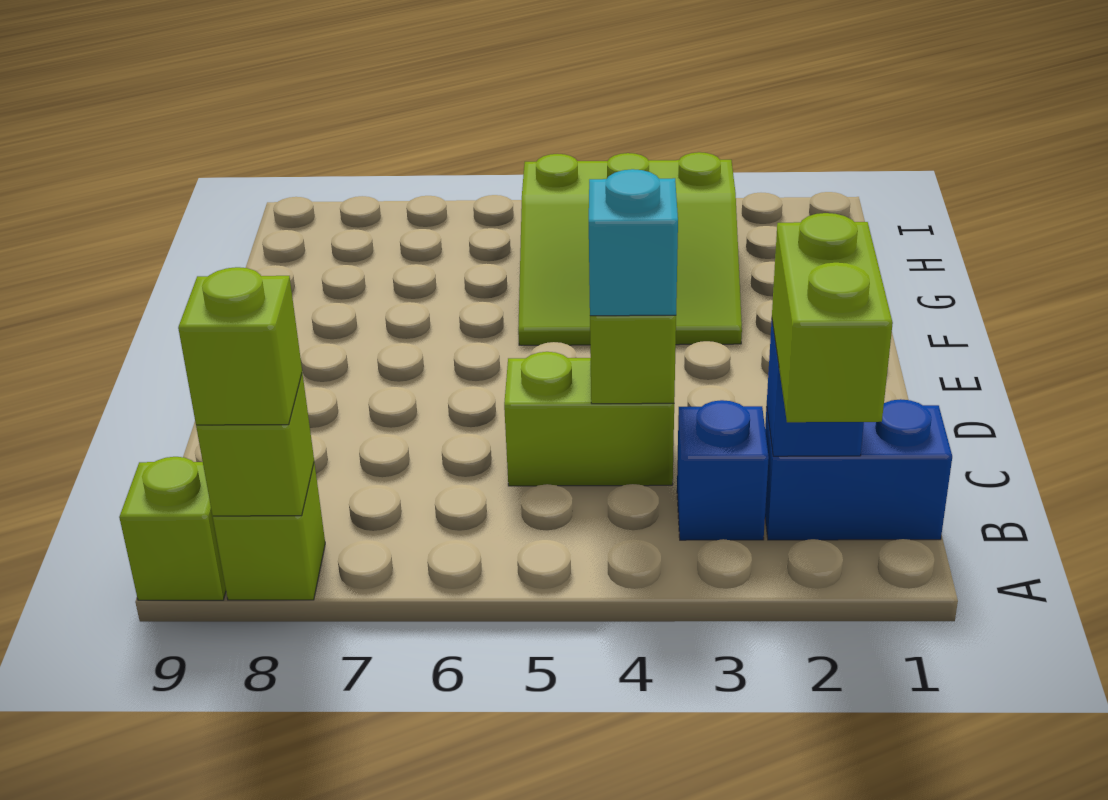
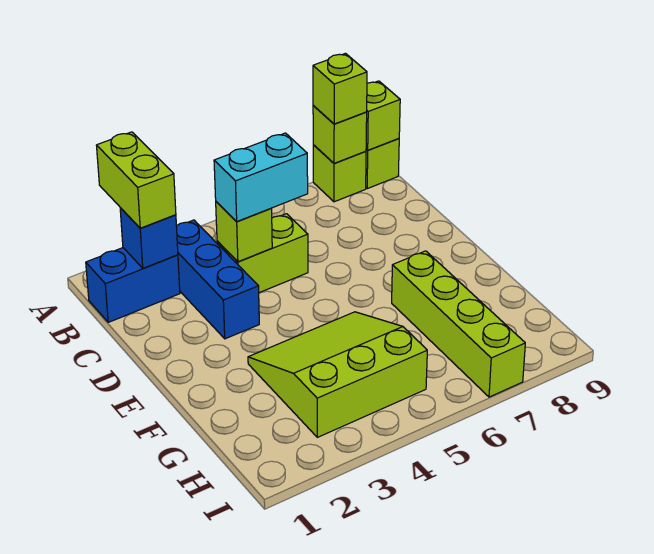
none -> lime 1x1 brick [366,81,400,150]
blue 1x1 brick [677,400,769,540] -> blue 1x3 brick [176,220,259,339]
cyan 1x1 brick [589,169,678,316] -> cyan 1x2 brick [214,133,308,222]
none -> lime 1x4 brick [392,251,525,397]

